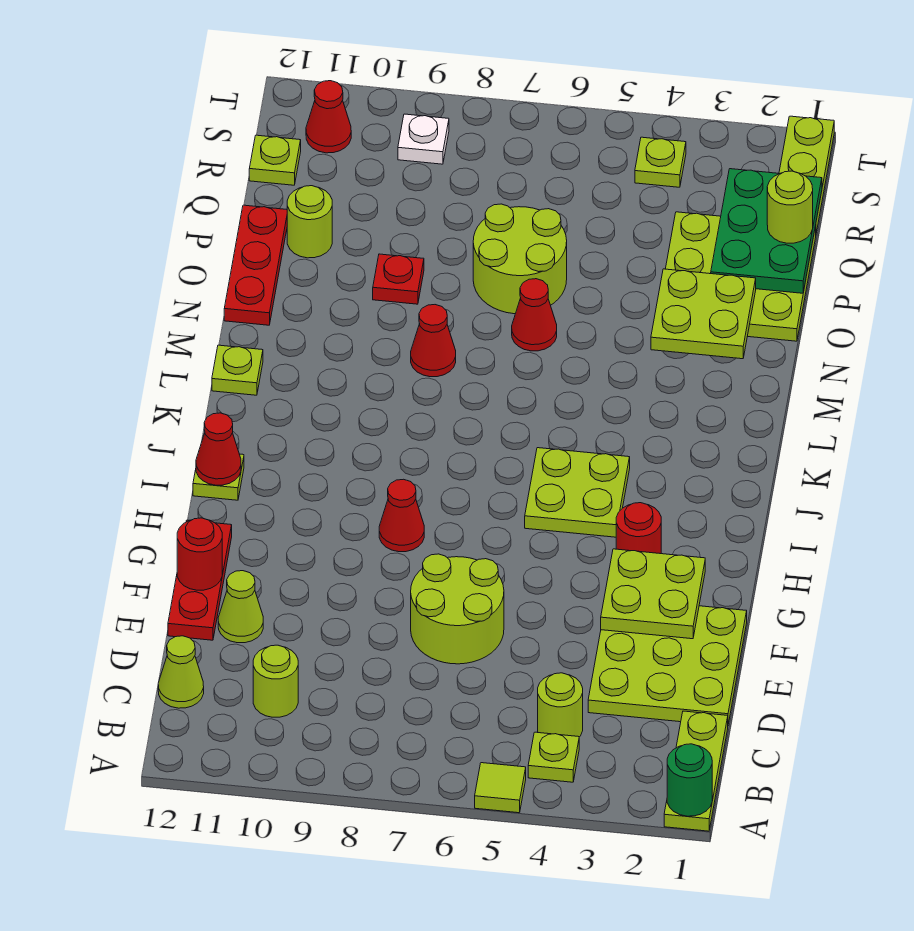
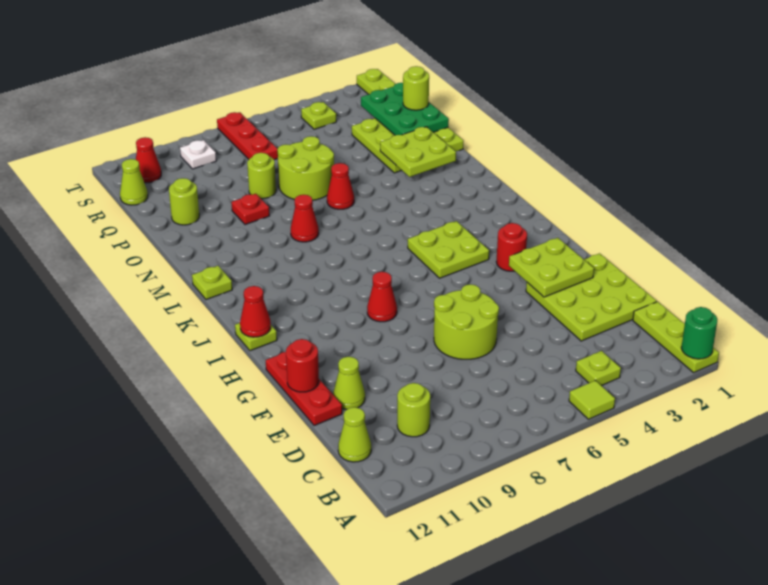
lime 1x1 round brick [538,673,583,737] -> lime 1x1 round brick moved to [247,153,276,199]
red 1x3 plate [224,205,287,325] -> red 1x3 plate moved to [217,112,278,160]
lime 1x1 plate [249,135,301,185] -> lime 1x1 cone [120,159,148,205]

